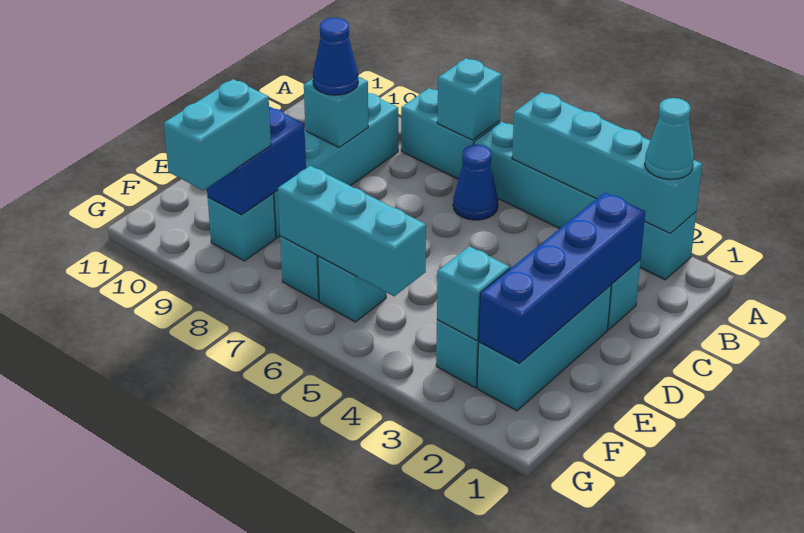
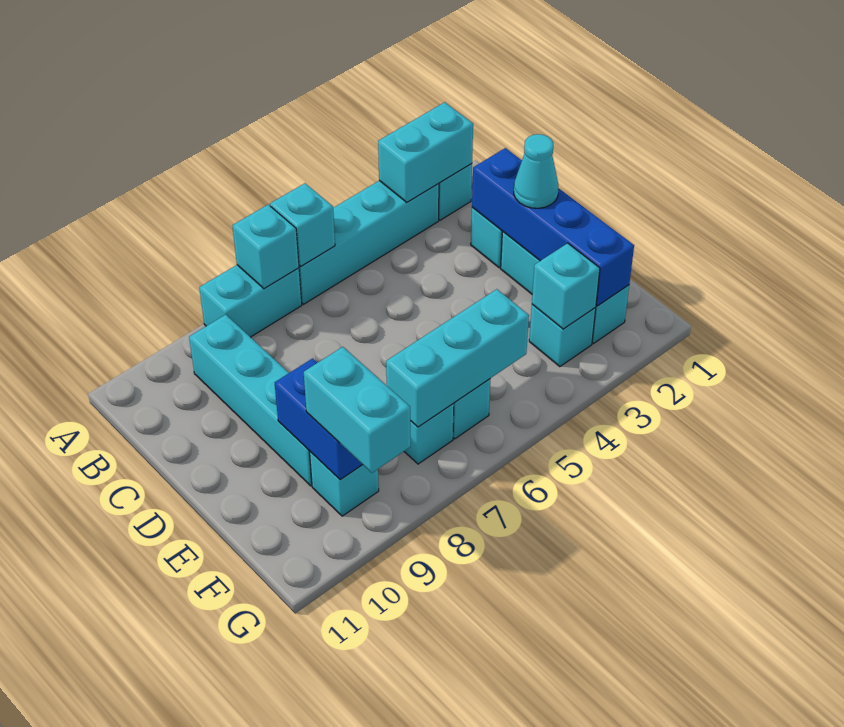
cyan 1x4 brick [512,92,702,233] -> cyan 1x2 brick [378,102,473,202]
cyan 1x1 cone [645,98,694,179] -> cyan 1x1 cone moved to [514,134,558,208]
blue 1x1 cone [453,145,498,220] -> none
cyan 1x1 brick [304,77,368,147] -> cyan 1x1 brick moved to [270,183,335,266]
blue 1x1 cone [313,18,358,95] -> none

